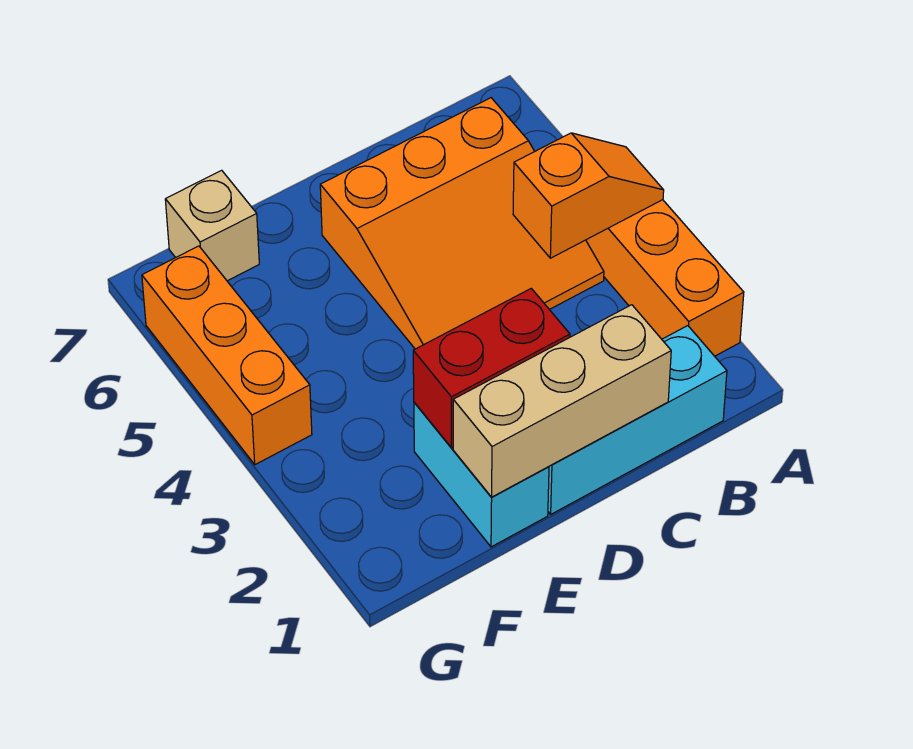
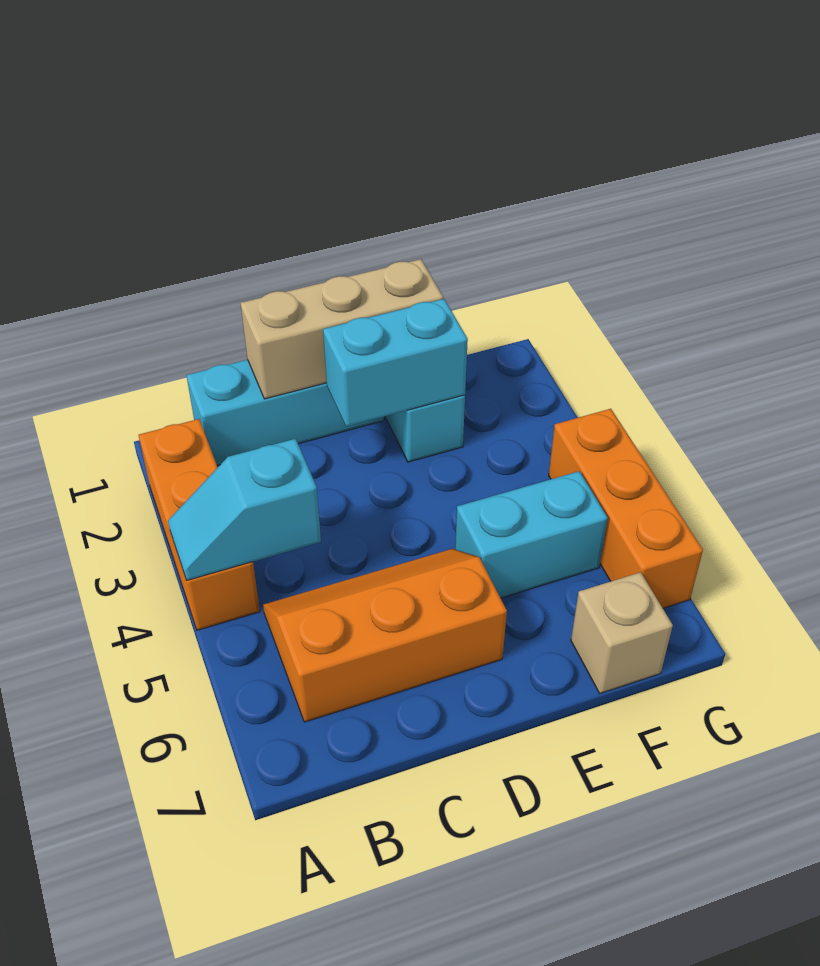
orange 1x2 slope [513,133,664,258] -> cyan 1x2 slope [168,439,321,581]
orange 3x3 slope [320,98,604,349] -> orange 2x3 slope [263,549,507,722]
red 1x2 brick [413,288,570,448] -> cyan 1x2 brick [323,299,468,427]
none -> cyan 1x2 brick [455,471,608,598]

